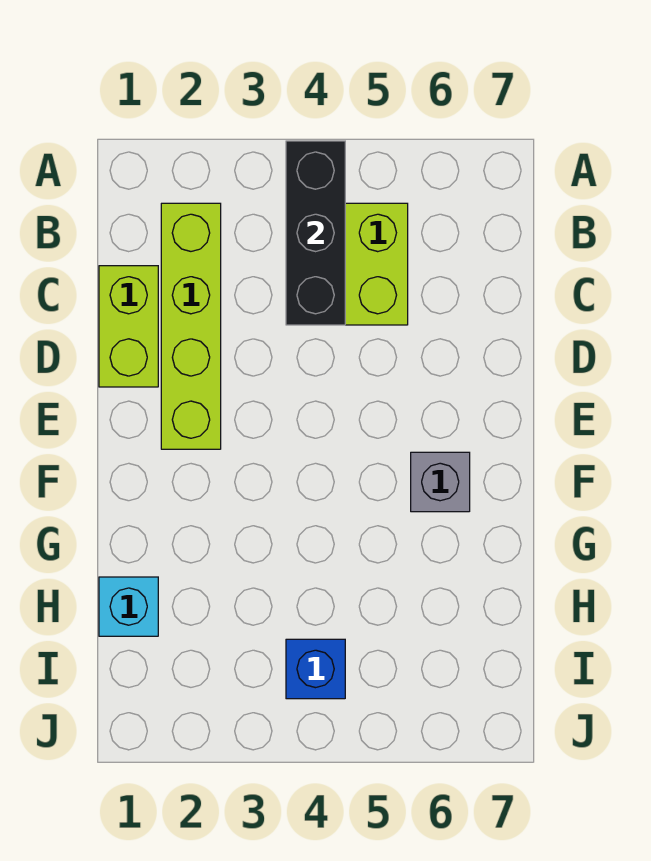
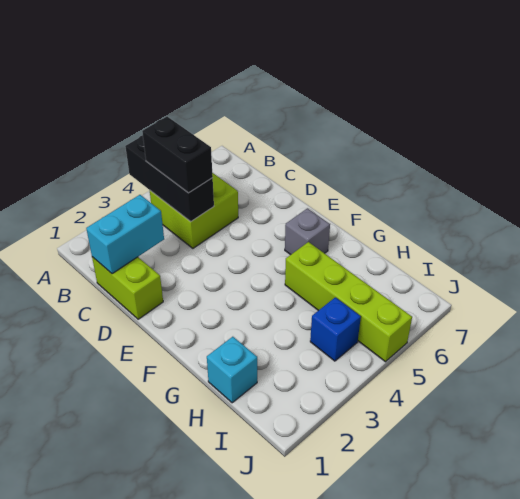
lime 1x4 brick [161,203,221,449] -> lime 1x4 brick moved to [285,242,412,362]
none -> black 1x2 brick [142,117,213,193]
none -> cyan 1x2 brick [86,195,164,274]

